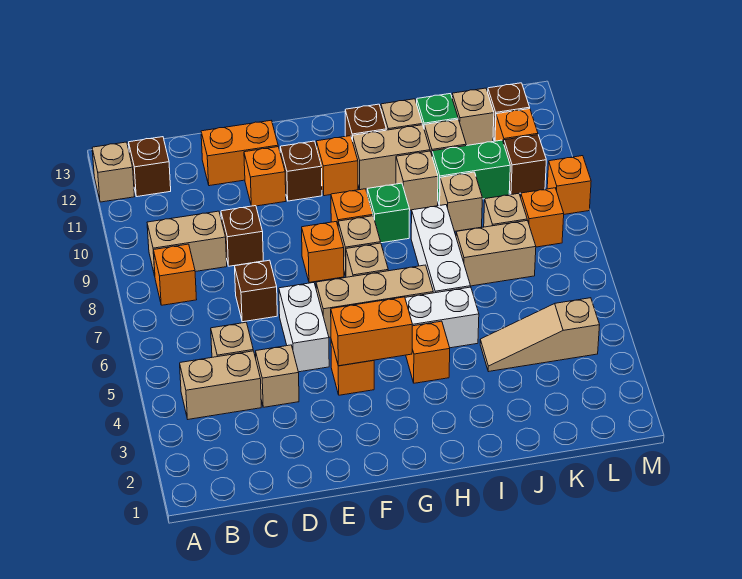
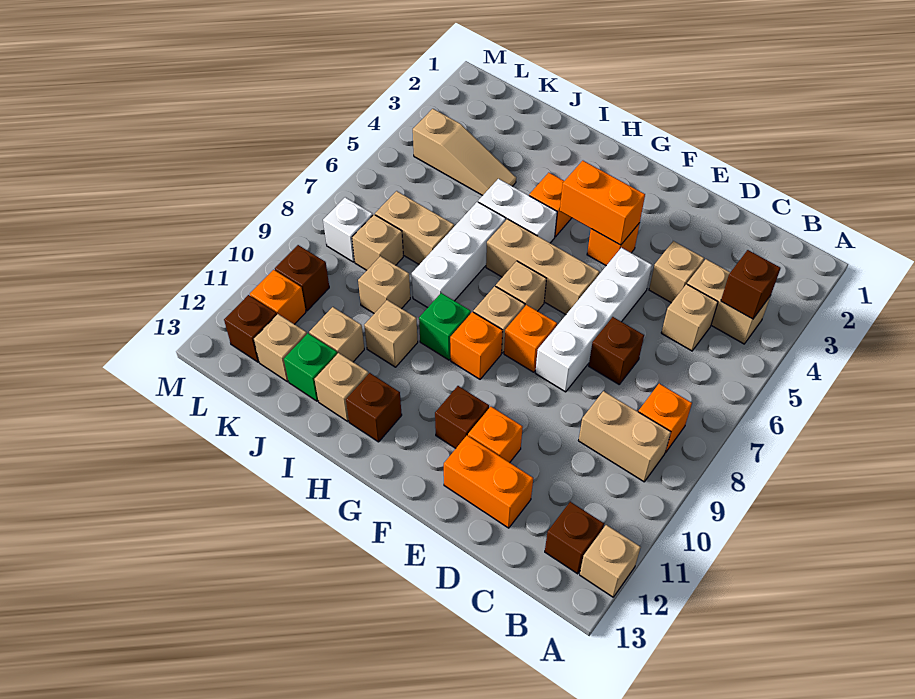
brown 1x1 brick [221,206,263,266] -> brown 1x1 brick moved to [721,250,780,319]
white 1x2 brick [279,283,329,372] -> white 1x4 brick [535,248,652,392]
orange 1x1 brick [316,136,358,196] -> none
tan 1x2 brick [353,125,430,190] -> none
green 1x2 brick [432,140,510,205] -> none
orange 1x1 brick [521,188,564,247] -> white 1x1 brick [323,197,373,262]
orange 1x1 brick [547,156,591,214] -> none

